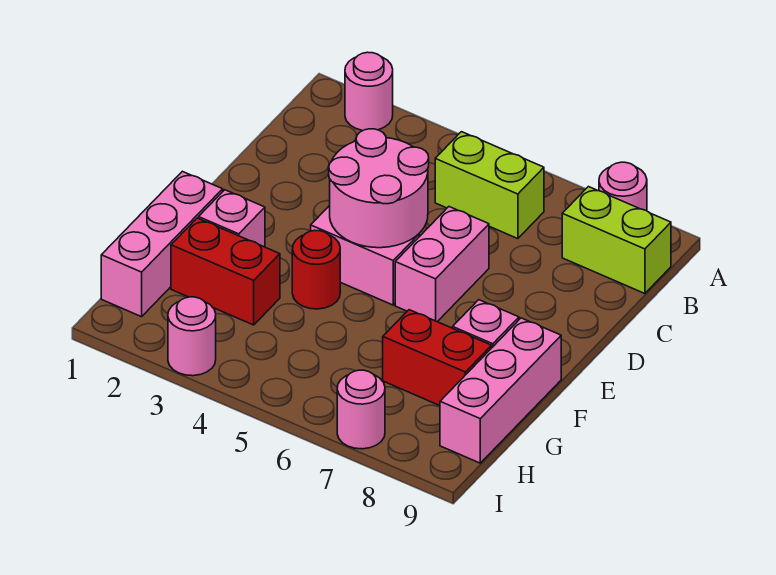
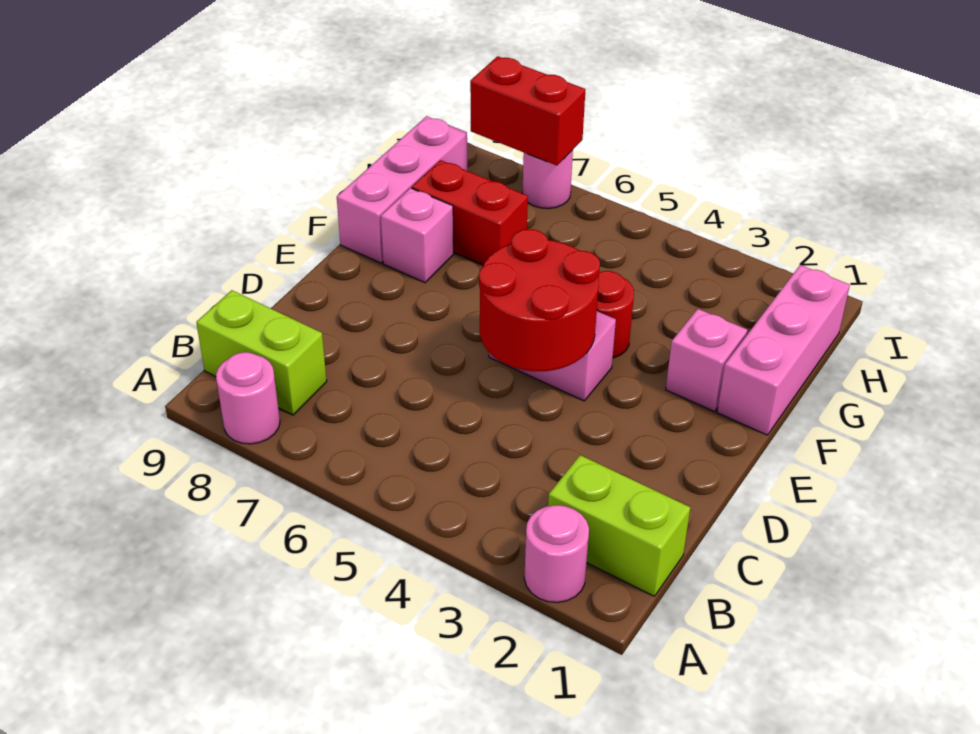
lime 1x2 brick [435,132,544,239] -> lime 1x2 brick moved to [548,455,690,596]
pink 2x2 round brick [329,129,429,248] -> red 2x2 round brick [479,229,600,371]
pink 1x2 brick [395,207,489,322] -> none
red 1x2 brick [171,218,280,325] -> red 1x2 brick moved to [470,56,586,166]
pink 1x1 round brick [168,297,216,376] -> none

